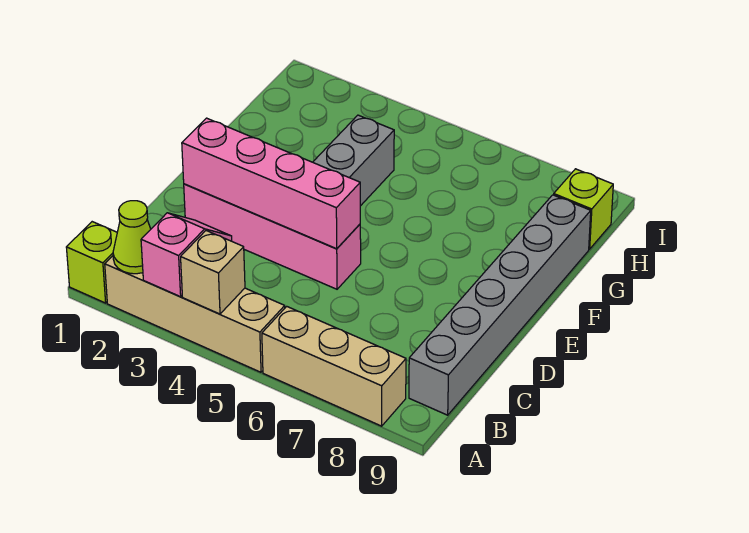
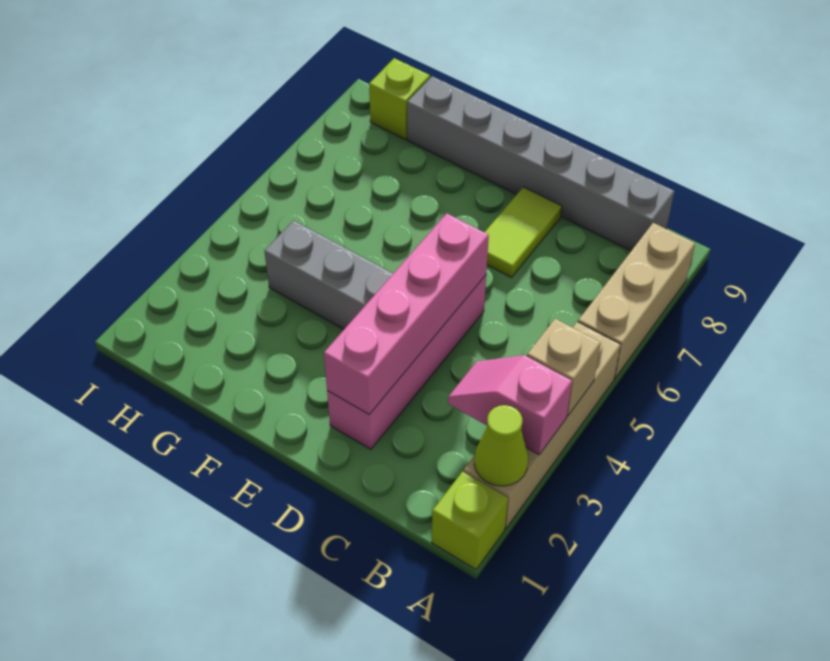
none -> lime 1x2 tile [485,187,562,278]

